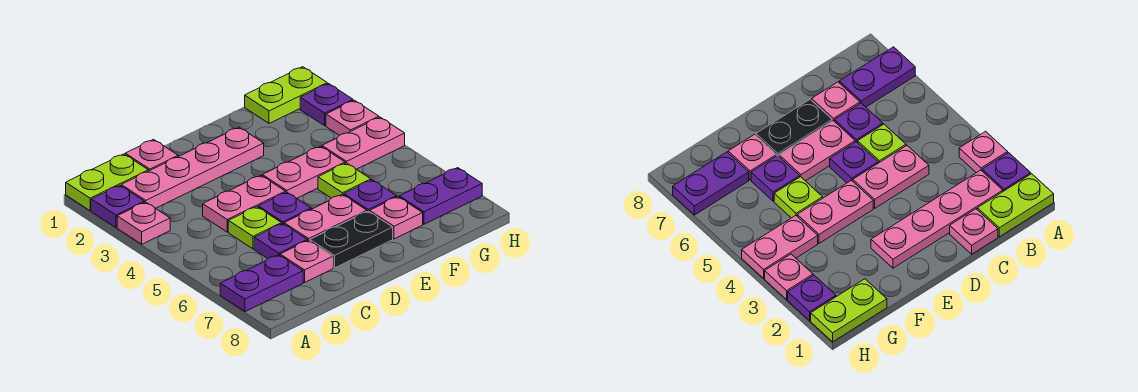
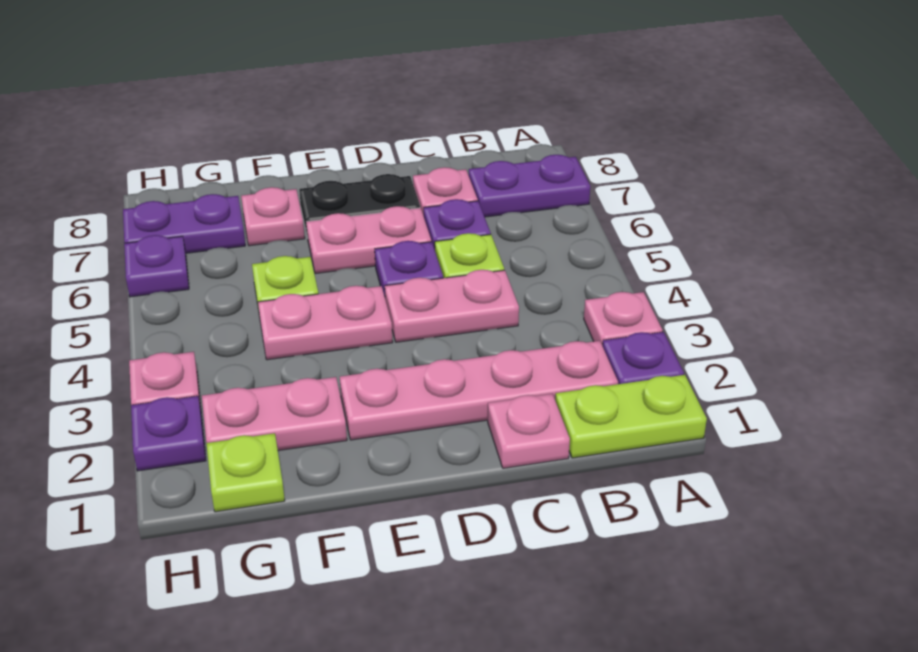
purple 1x1 plate [344,180,397,212] -> purple 1x1 plate moved to [124,235,189,297]
lime 1x2 plate [245,67,327,123] -> lime 1x1 plate [206,433,285,512]
pink 1x2 plate [322,117,405,169] -> pink 1x2 plate moved to [202,377,347,451]

